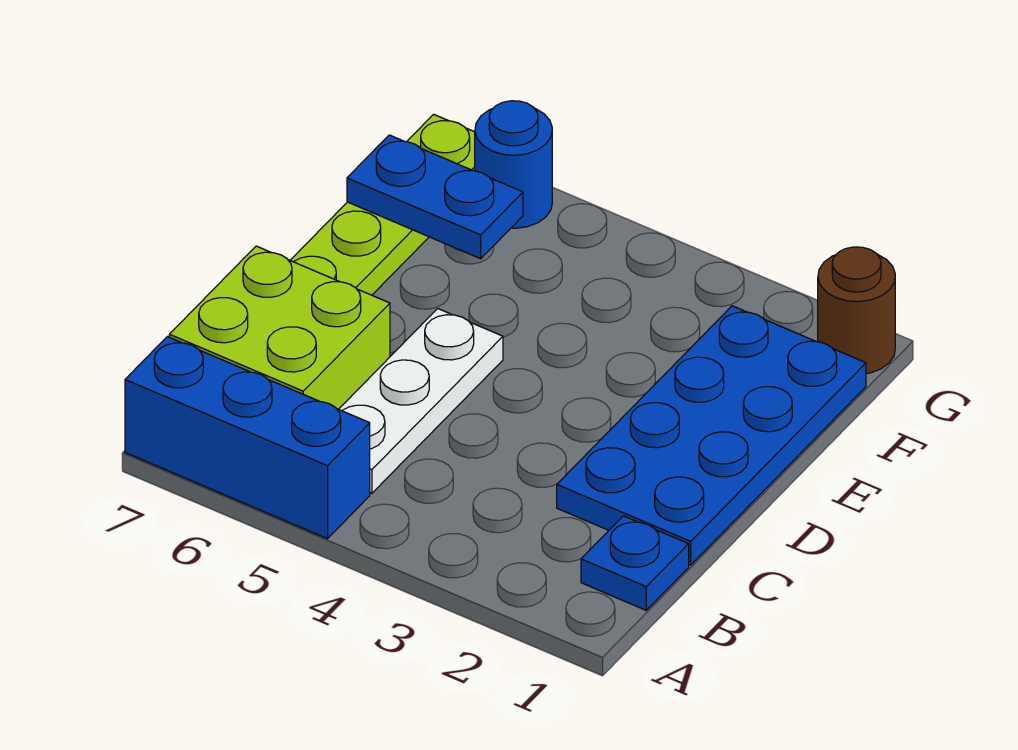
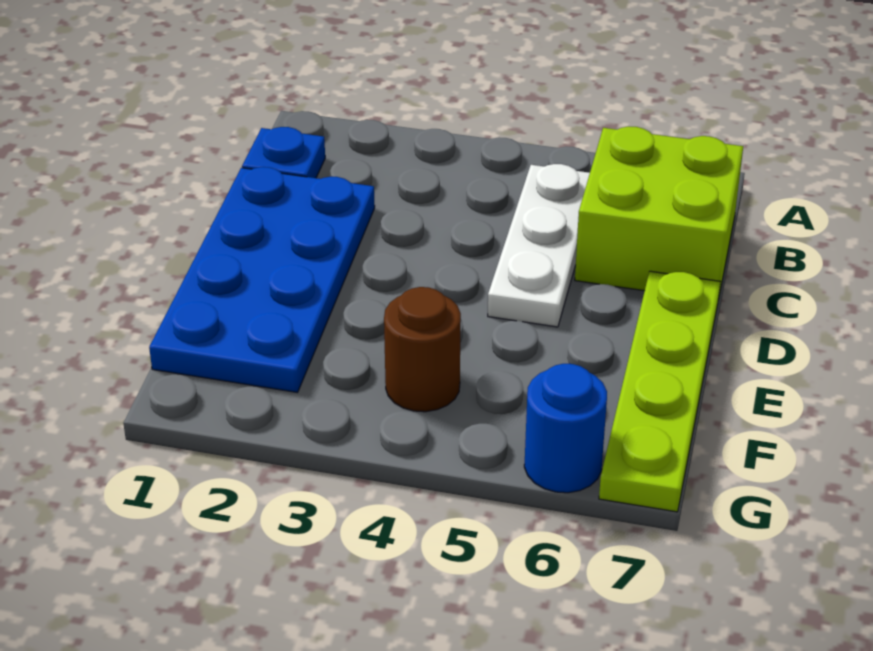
blue 1x3 brick [125,337,370,539] -> none
blue 1x2 plate [347,135,523,259] -> none
brown 1x1 round brick [818,247,895,374] -> brown 1x1 round brick moved to [384,287,461,412]

